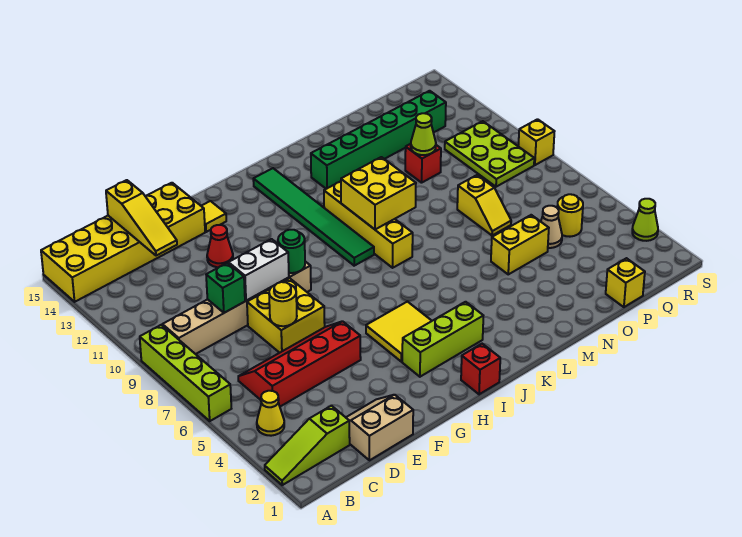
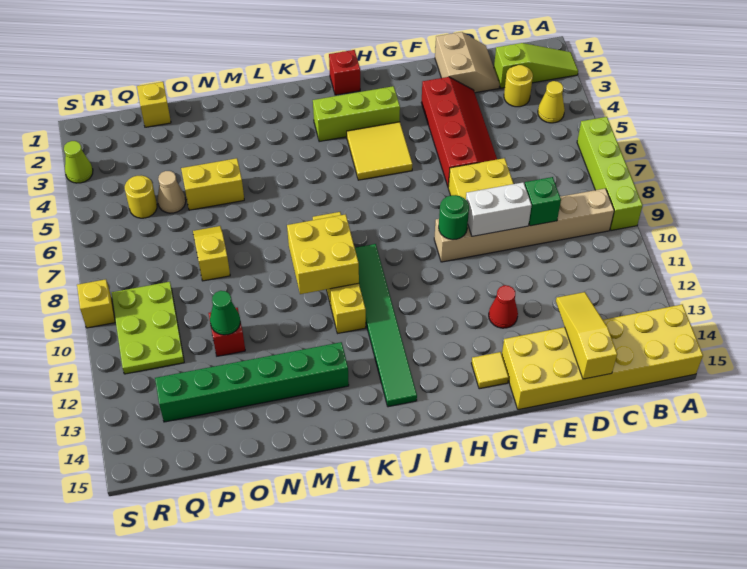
red 2x4 slope [238,321,361,407] -> red 2x4 slope turned to [421,77,497,187]
tan 2x2 slope [346,395,413,460] -> tan 2x2 slope turned to [435,32,500,93]
yellow 1x1 round brick [269,282,297,326] -> yellow 1x1 round brick moved to [504,65,533,107]
lime 1x1 cone [411,113,436,155] -> green 1x1 cone [210,291,240,335]

